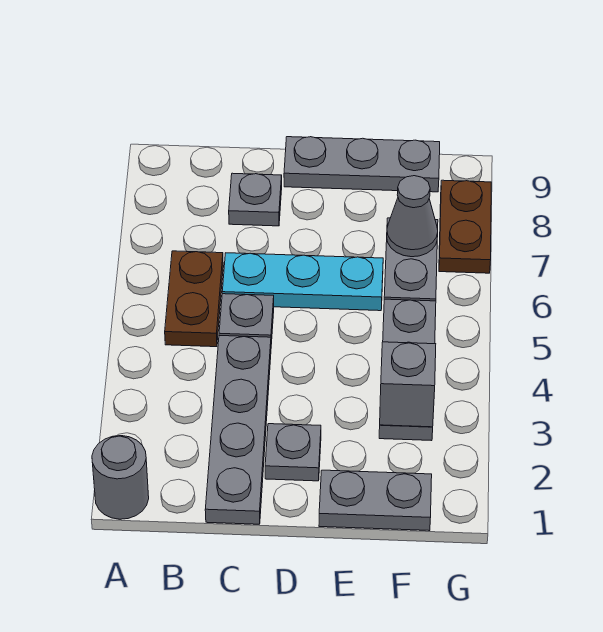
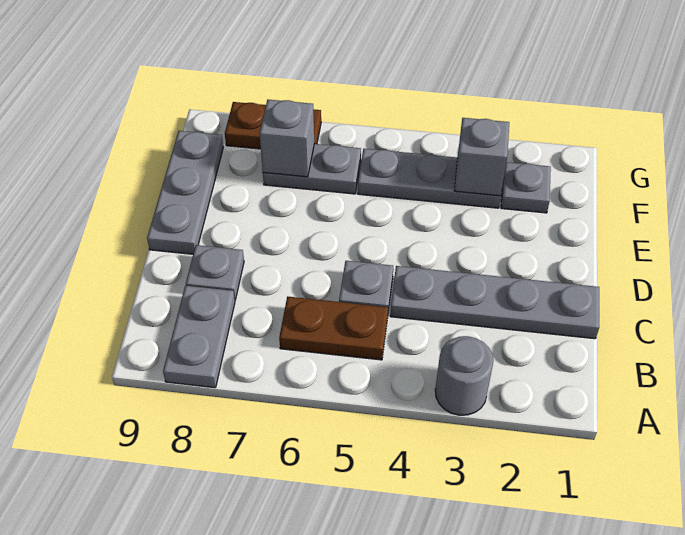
grey 1x1 round brick [92,436,149,519] -> grey 1x1 round brick moved to [435,336,493,415]
cyan 1x3 plate [222,253,383,311] -> none
grey 1x1 plate [265,424,321,481] -> grey 1x1 plate moved to [501,162,551,213]
grey 1x2 plate [319,470,432,531] -> grey 1x2 plate moved to [163,286,235,388]
grey 1x1 cone [387,176,438,257] -> grey 1x1 brick [259,100,315,177]

